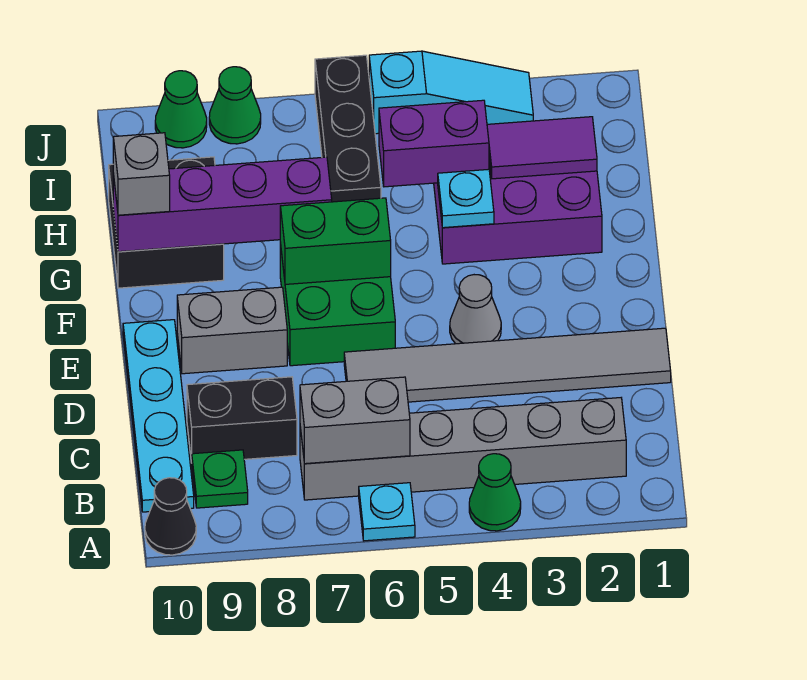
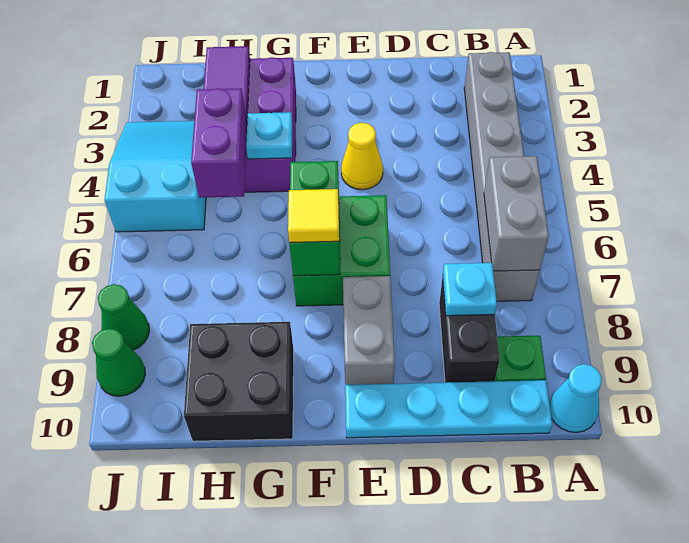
green 1x1 cone [469,454,521,531] -> none
cyan 1x1 plate [359,483,415,541] -> cyan 1x1 plate moved to [443,262,497,316]
black 1x1 cone [145,478,196,555] -> cyan 1x1 cone [549,364,602,433]
grey 1x6 tile [344,328,671,402] -> none
grey 1x1 cone [450,275,501,344] -> yellow 1x1 cone [341,123,383,190]
none -> yellow 1x1 tile [288,189,339,243]
purple 1x4 brick [113,157,332,252] -> none
grey 1x1 brick [113,133,170,215] -> none
black 1x3 brick [315,55,381,202] -> none
cyan 1x3 slope [369,51,533,134] -> cyan 2x3 slope [105,121,206,232]

